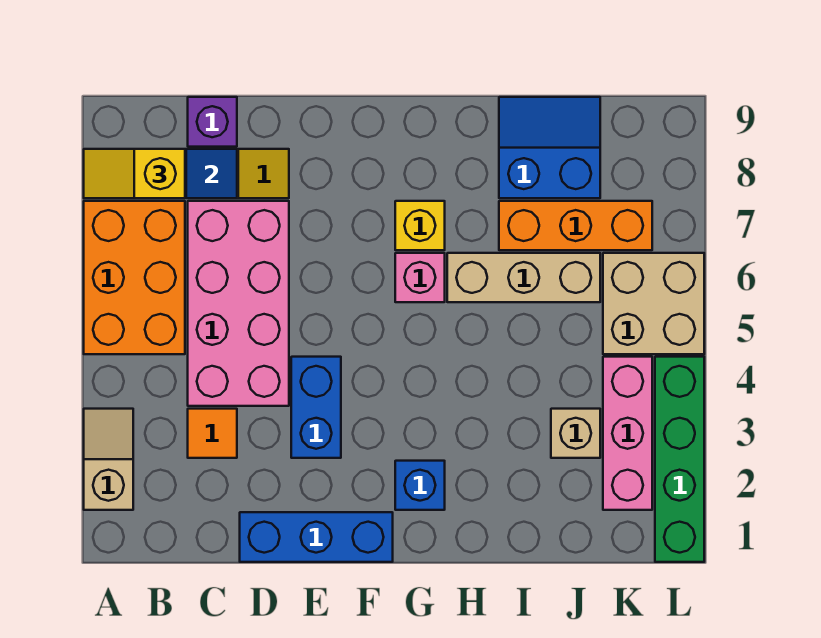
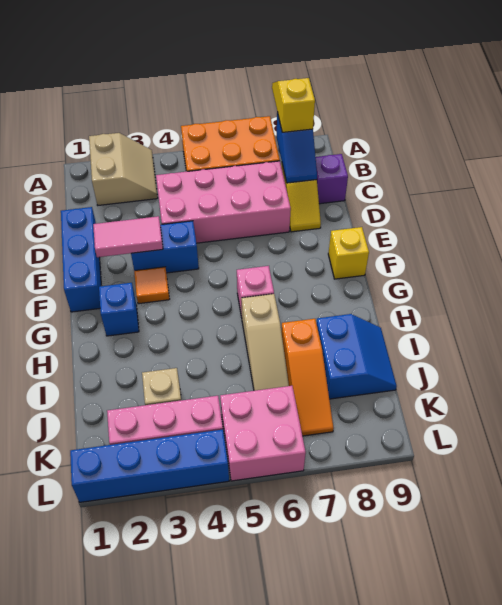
tan 1x2 slope [84,409,133,510] -> tan 2x2 slope [89,133,158,205]
orange 1x1 tile [188,409,237,458] -> orange 1x1 tile moved to [134,267,169,304]
none -> pink 1x2 tile [93,216,163,257]
yellow 1x1 brick [395,201,445,250] -> yellow 1x1 brick moved to [328,227,369,279]
tan 1x3 brick [447,253,600,302] -> tan 1x3 slope [241,294,289,391]
orange 1x3 brick [499,201,652,250] -> orange 1x3 slope [281,319,334,436]
tan 2x2 brick [603,253,704,354] -> pink 2x2 brick [220,386,306,481]
green 1x4 brick [655,357,704,562] -> blue 1x4 brick [70,430,229,502]

